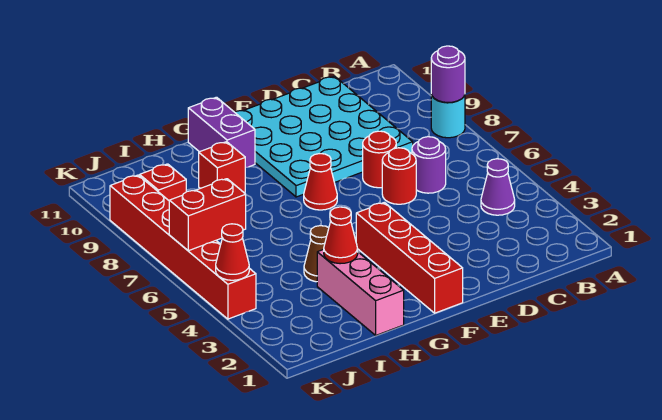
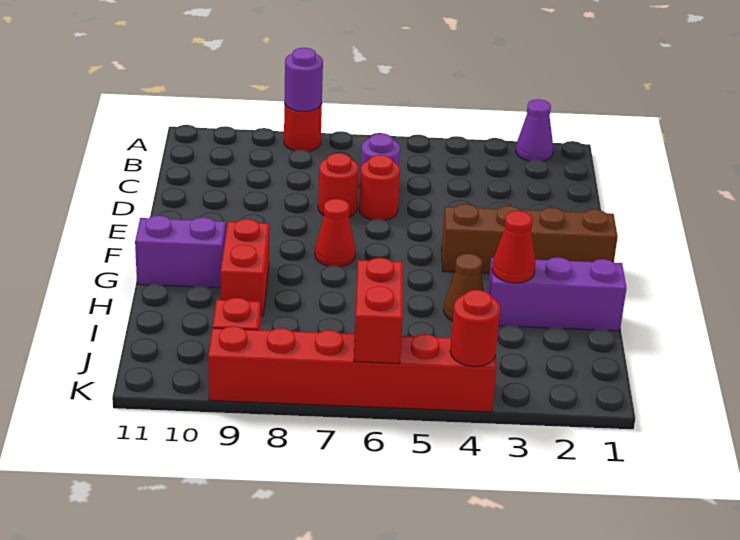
cyan 1x1 round brick [431,94,465,138] -> red 1x1 round brick [284,102,322,151]
purple 1x1 cone [481,159,515,215] -> purple 1x1 cone moved to [516,99,553,161]
cyan 4x4 plate [235,76,413,197] -> none
red 1x4 brick [356,202,463,313] -> brown 1x4 brick [442,204,618,274]
pink 1x3 brick [317,249,404,335] -> purple 1x3 brick [488,257,627,331]
red 1x1 brick [199,142,245,193] -> red 1x2 brick [220,219,269,316]
red 1x1 cone [216,224,249,280] -> red 1x1 round brick [450,290,500,367]

